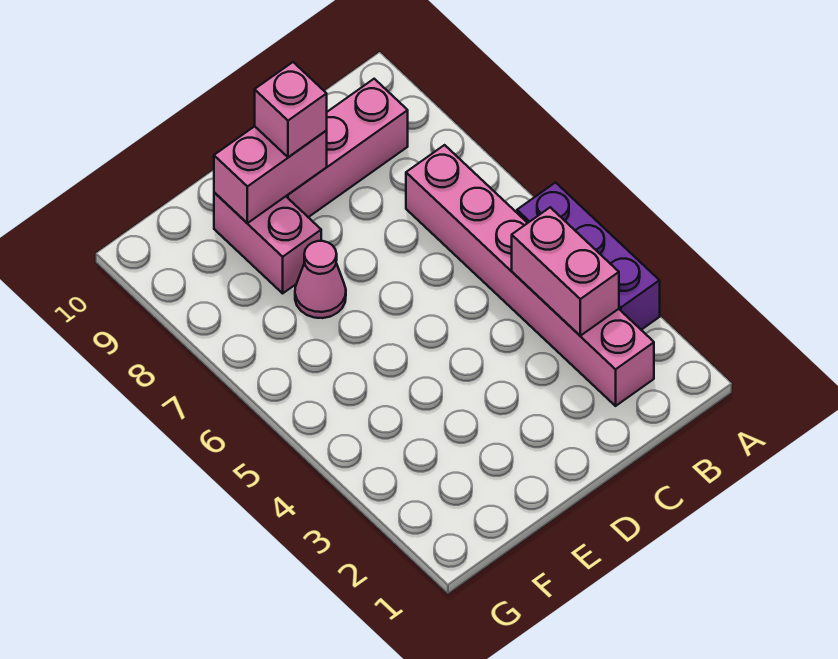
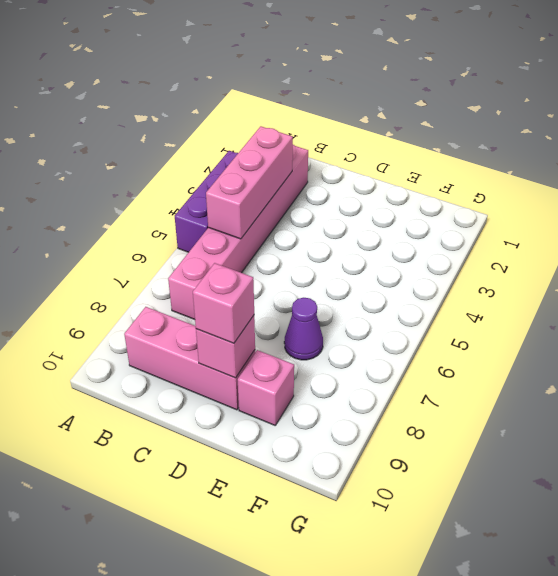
pink 1x2 brick [512,207,619,336] -> pink 1x3 brick [206,126,293,239]
pink 1x2 brick [214,126,327,223] -> pink 1x1 brick [196,316,255,378]
pink 1x1 cone [295,241,346,318] -> purple 1x1 cone [284,298,323,360]
pink 1x2 brick [214,192,321,293] -> pink 1x1 brick [238,350,294,425]

